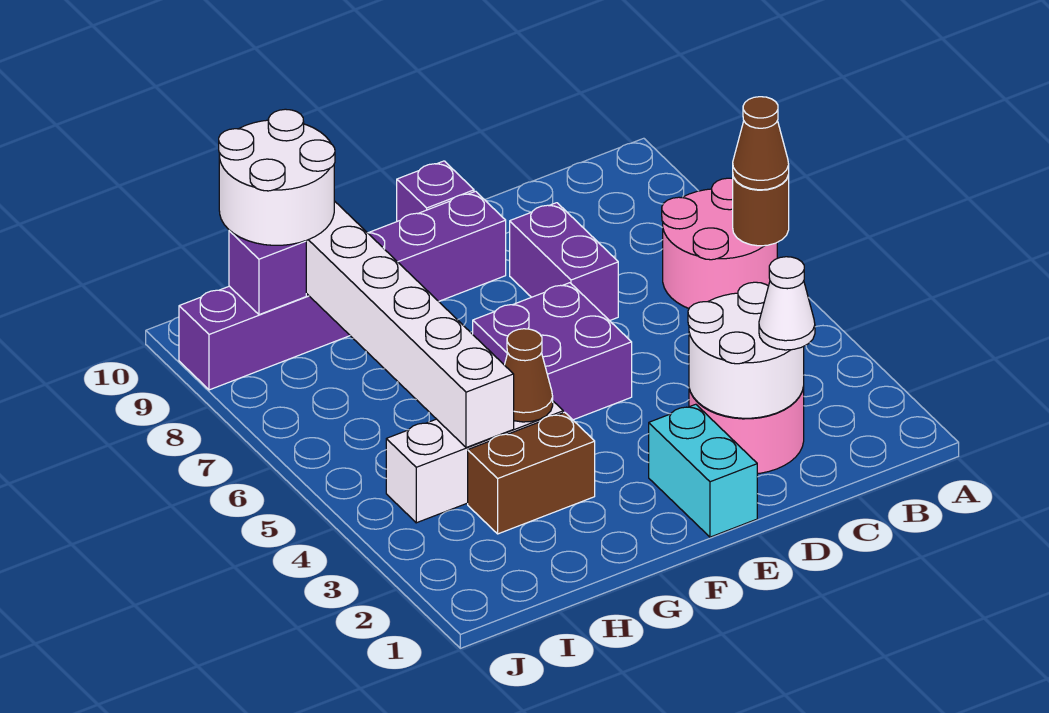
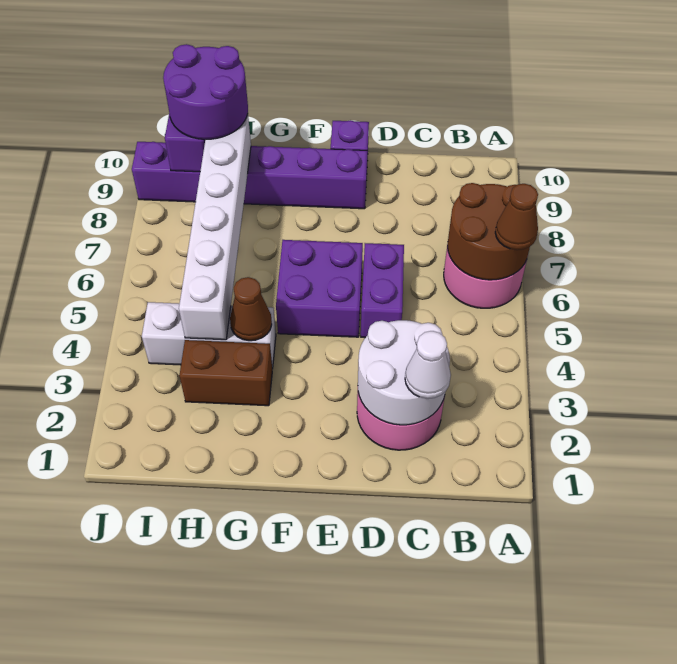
brown 1x1 round brick [733,175,789,246] -> brown 2x2 round brick [447,183,530,280]
purple 1x2 brick [510,203,618,321] -> purple 1x2 brick moved to [361,243,404,338]
cyan 1x2 brick [649,404,757,537] -> none
white 2x2 round brick [219,109,335,245] -> purple 2x2 round brick [163,44,248,139]

